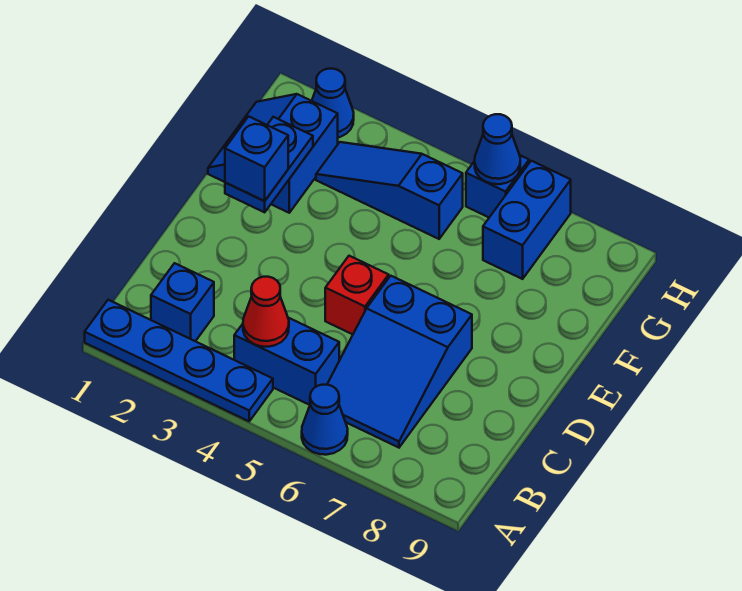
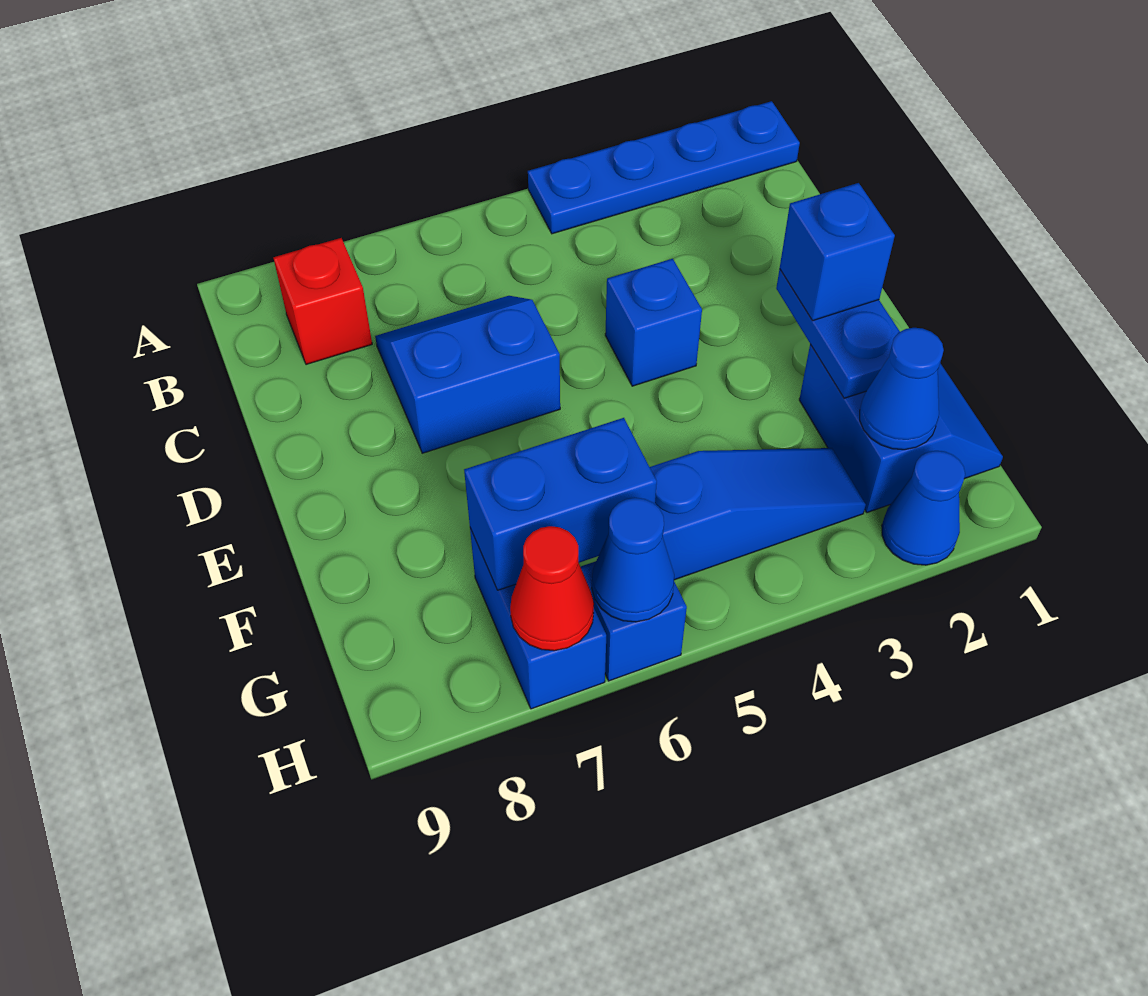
blue 1x1 cone [302,385,348,455] -> blue 1x1 cone moved to [860,328,944,450]
blue 1x1 brick [151,263,214,341] -> blue 1x1 brick moved to [605,259,702,386]
blue 1x2 brick [234,318,339,405] -> blue 1x2 brick moved to [464,418,657,590]
red 1x1 cone [243,277,289,347] -> red 1x1 cone moved to [510,526,594,651]
blue 2x3 slope [327,276,472,448] -> blue 2x2 slope [375,296,560,453]
red 1x1 brick [325,256,389,334] -> red 1x1 brick moved to [273,238,372,365]

